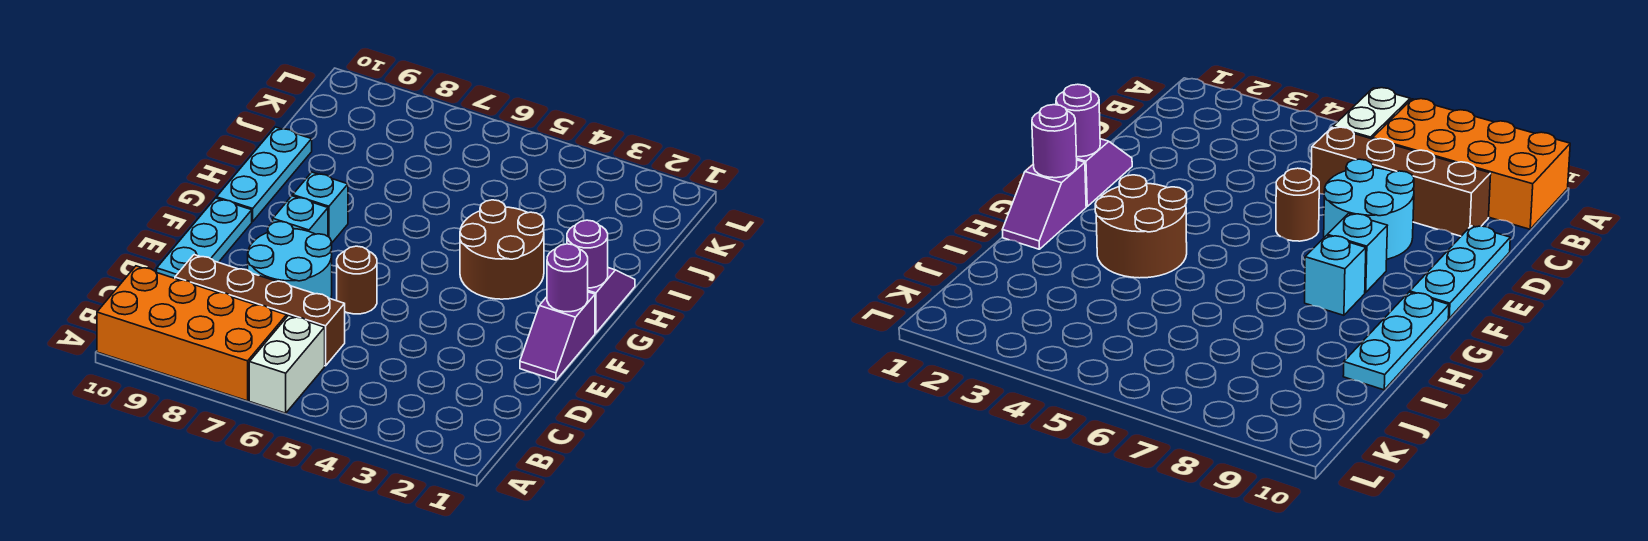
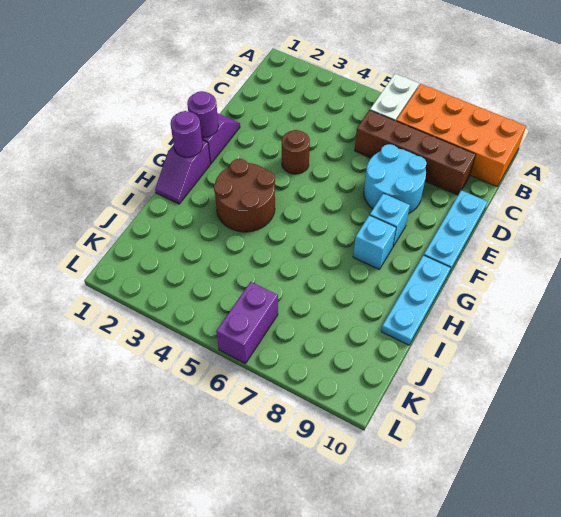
brown 1x1 round brick [337,246,377,314] -> brown 1x1 round brick moved to [282,130,310,174]
none -> purple 1x2 brick [216,282,278,364]

